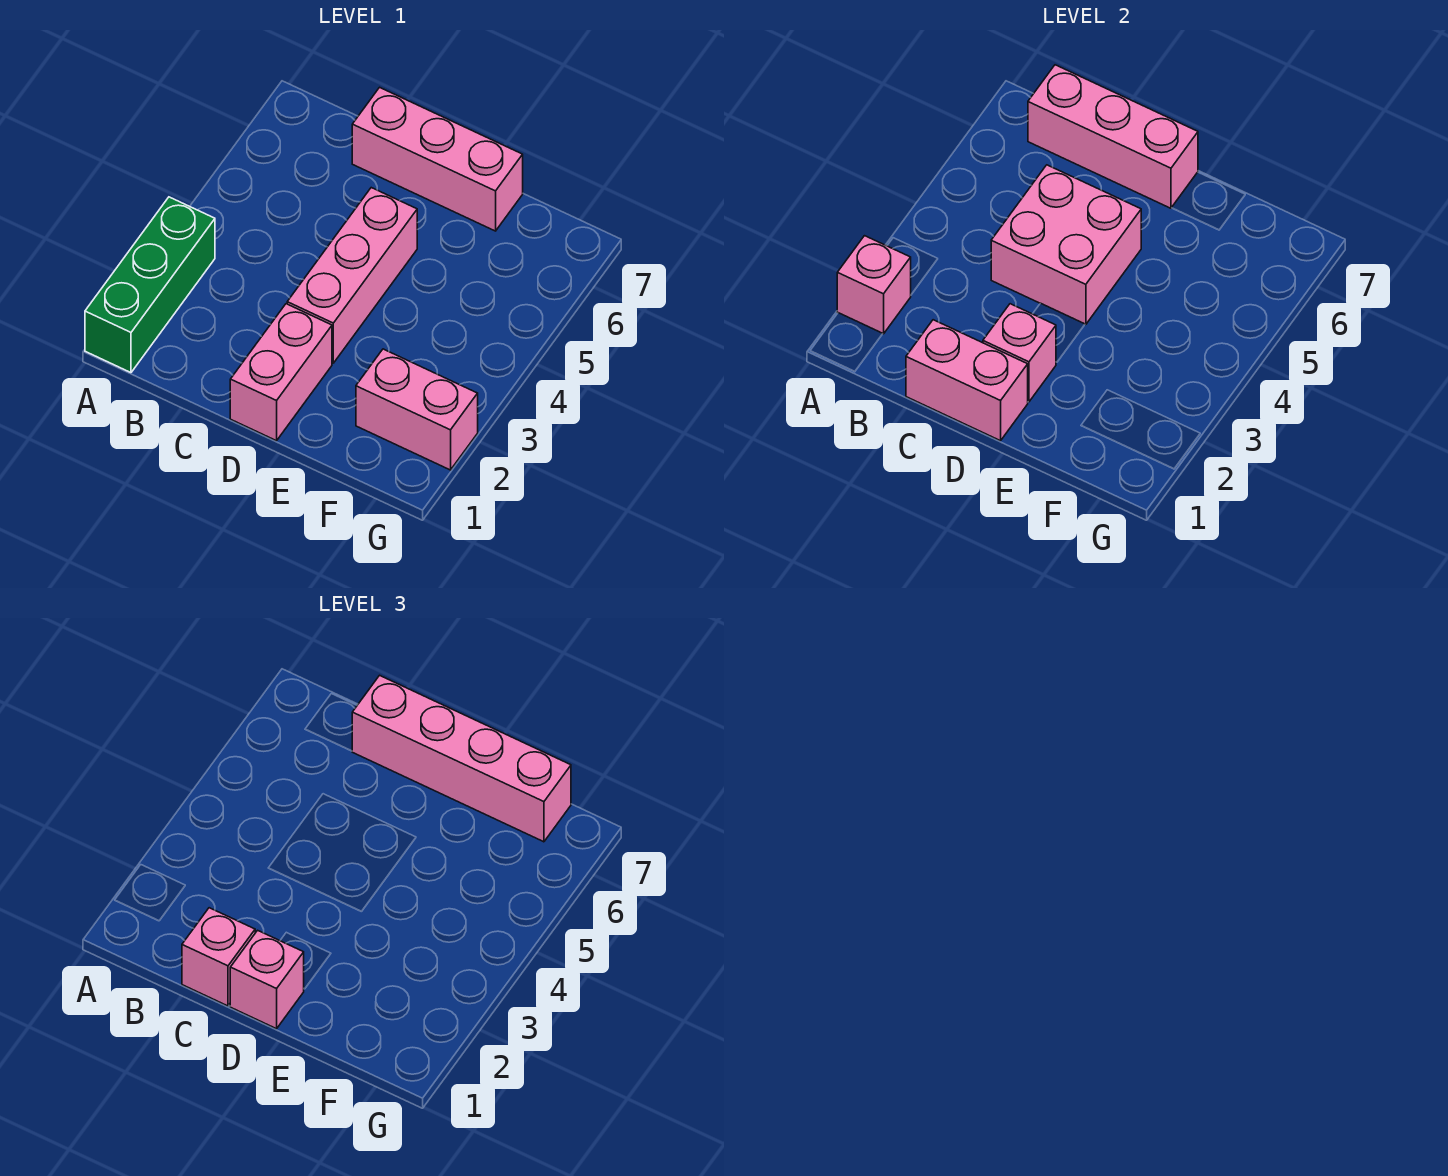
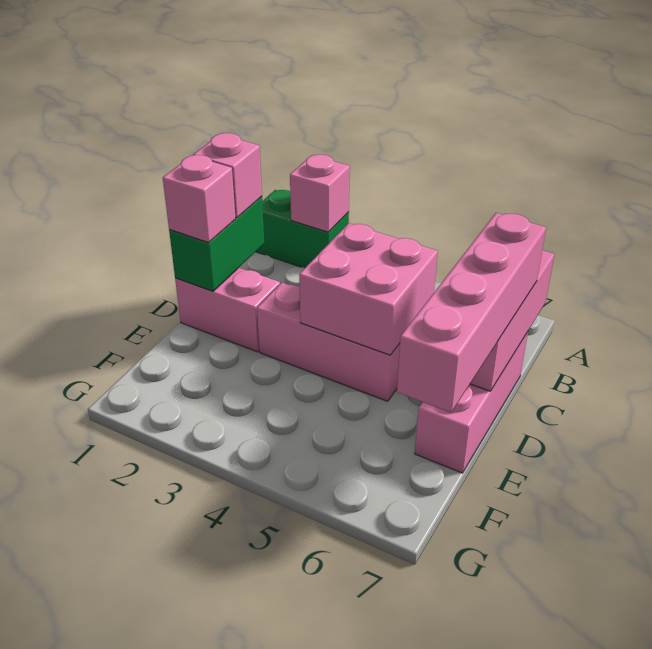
green 1x3 brick [85,197,215,373] -> green 1x2 brick [256,190,349,268]
pink 1x2 brick [906,320,1028,441] -> green 1x2 brick [169,196,264,291]
pink 1x1 brick [983,304,1056,402] -> none
pink 1x2 brick [356,349,478,470] -> none

